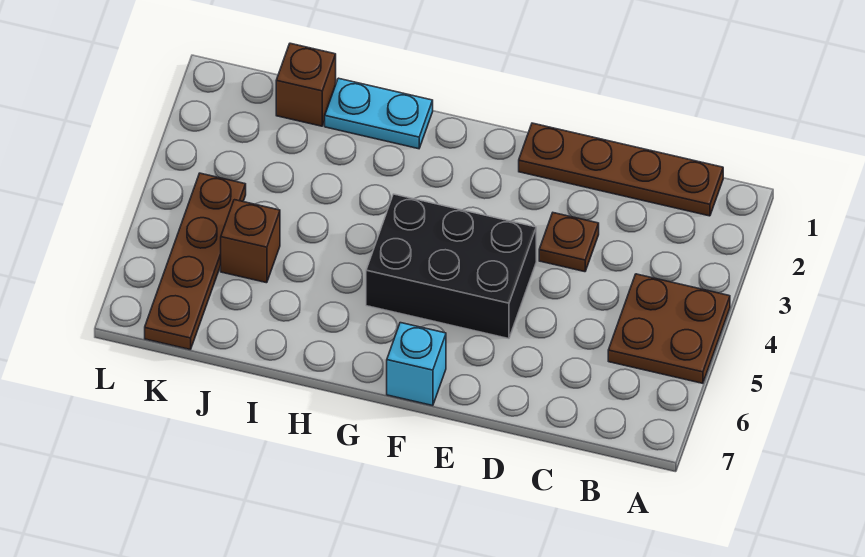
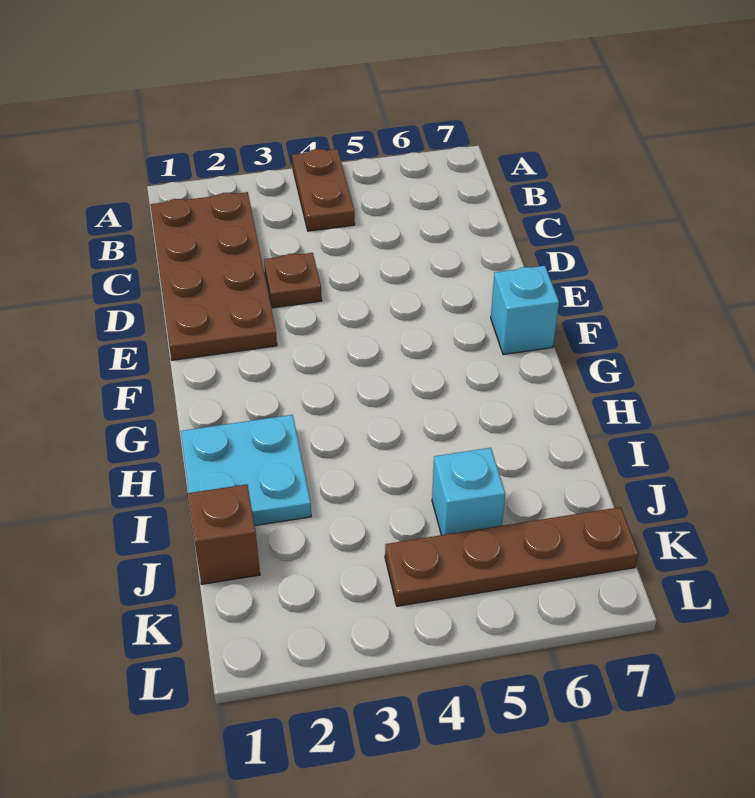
brown 2x2 plate [608,274,730,383] -> brown 1x2 plate [292,149,355,231]
brown 1x4 plate [519,123,723,216] -> brown 2x4 plate [151,192,277,360]
black 2x3 brick [366,194,536,339] -> none
cyan 1x2 plate [325,78,433,149] -> cyan 2x2 plate [181,415,311,526]
brown 1x1 brick [221,200,280,283] -> cyan 1x1 brick [432,448,505,535]

